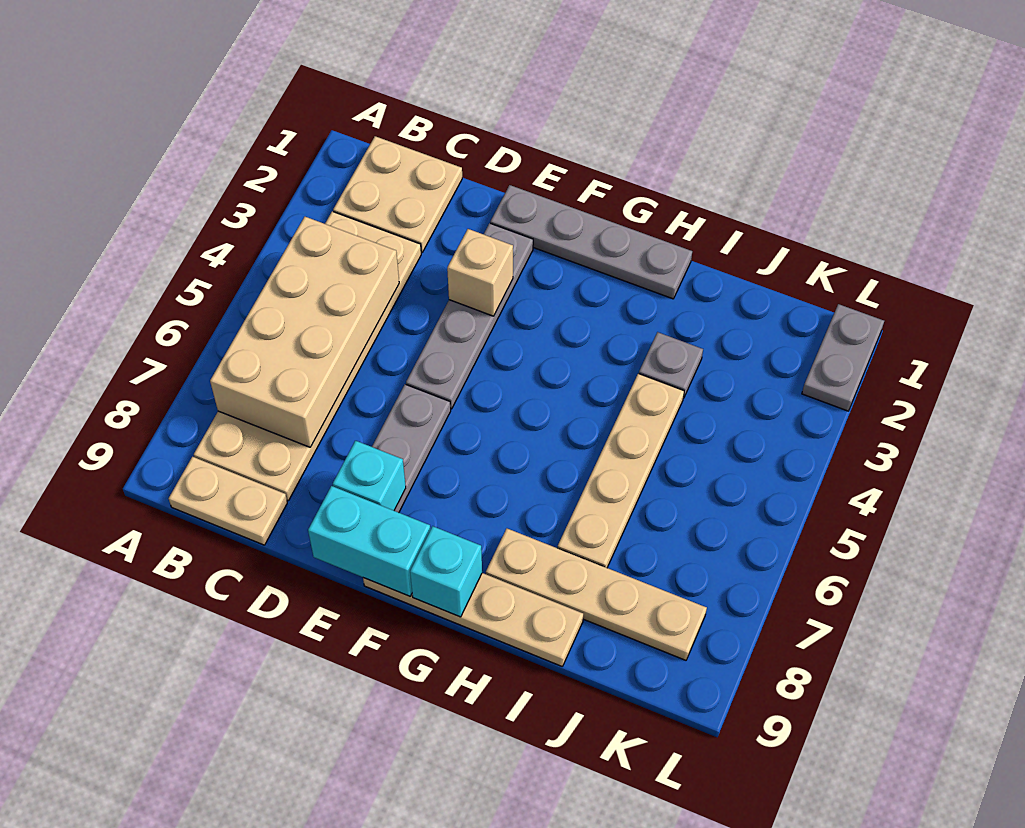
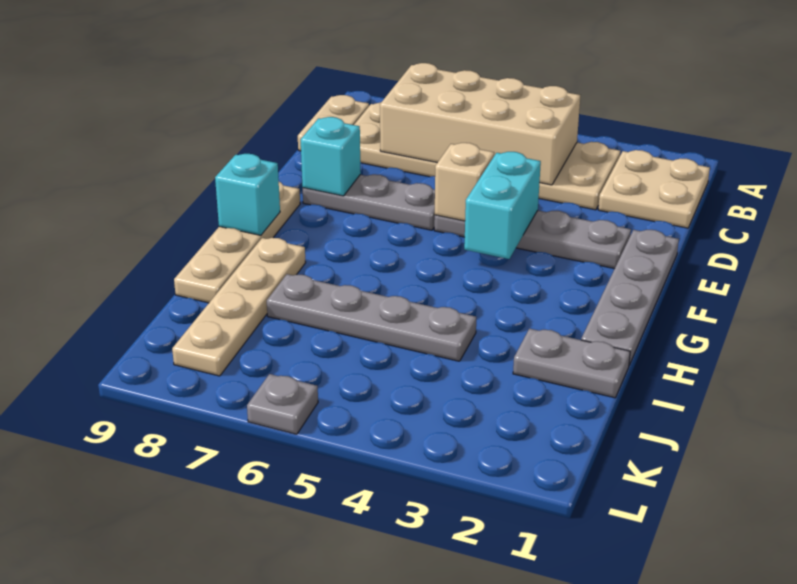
tan 1x1 brick [447,229,513,316] -> tan 1x1 brick moved to [435,143,494,221]
cyan 1x2 brick [308,486,430,596] -> cyan 1x2 brick moved to [464,152,541,259]
grey 1x1 plate [639,332,703,398] -> grey 1x1 plate moved to [247,374,318,434]
tan 1x4 plate [558,373,684,568] -> grey 1x4 plate [267,274,476,361]
grey 1x2 plate [802,304,884,411] -> grey 1x2 plate moved to [513,329,630,398]

